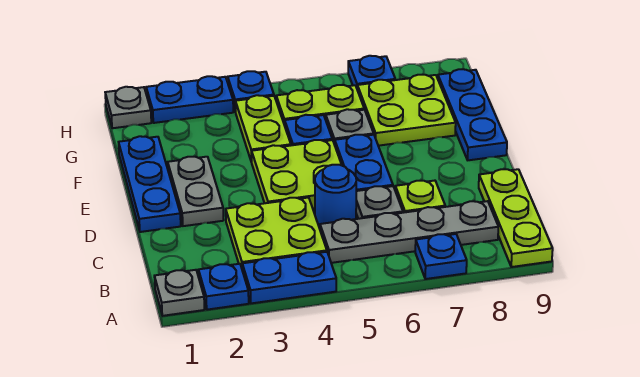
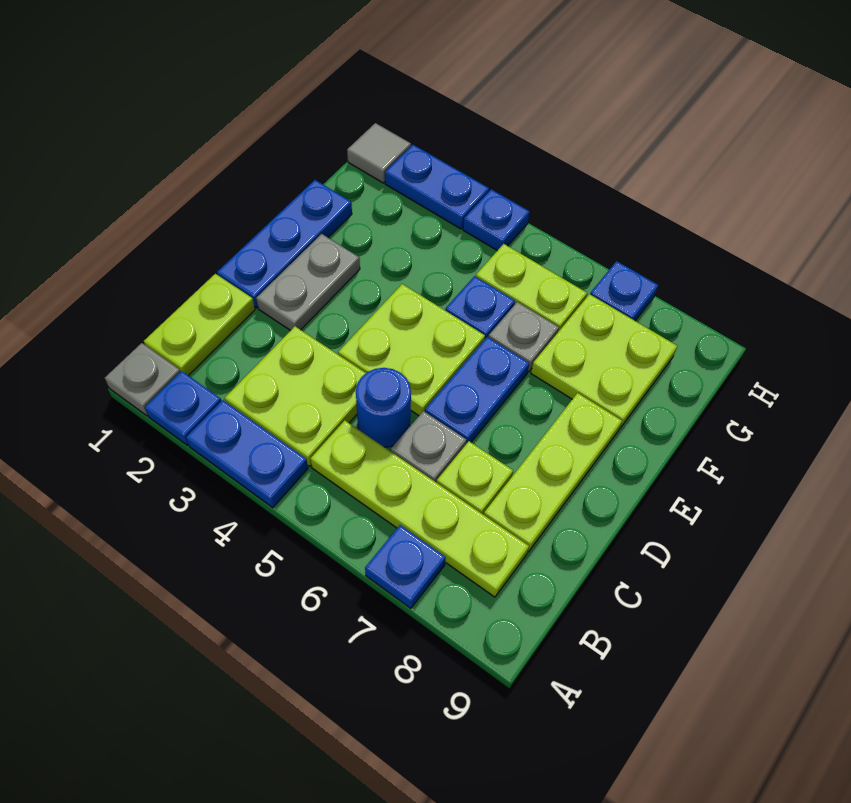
lime 1x3 plate [479,169,553,267] -> lime 1x3 plate moved to [484,393,622,552]
grey 1x4 plate [320,201,498,263] -> lime 1x4 plate [310,420,529,597]
blue 1x3 plate [438,69,507,160] -> none
lime 1x2 plate [235,95,291,162] -> lime 1x2 plate moved to [144,274,255,375]
grey 1x1 plate [105,87,151,128] -> grey 1x1 tile [347,123,411,183]

